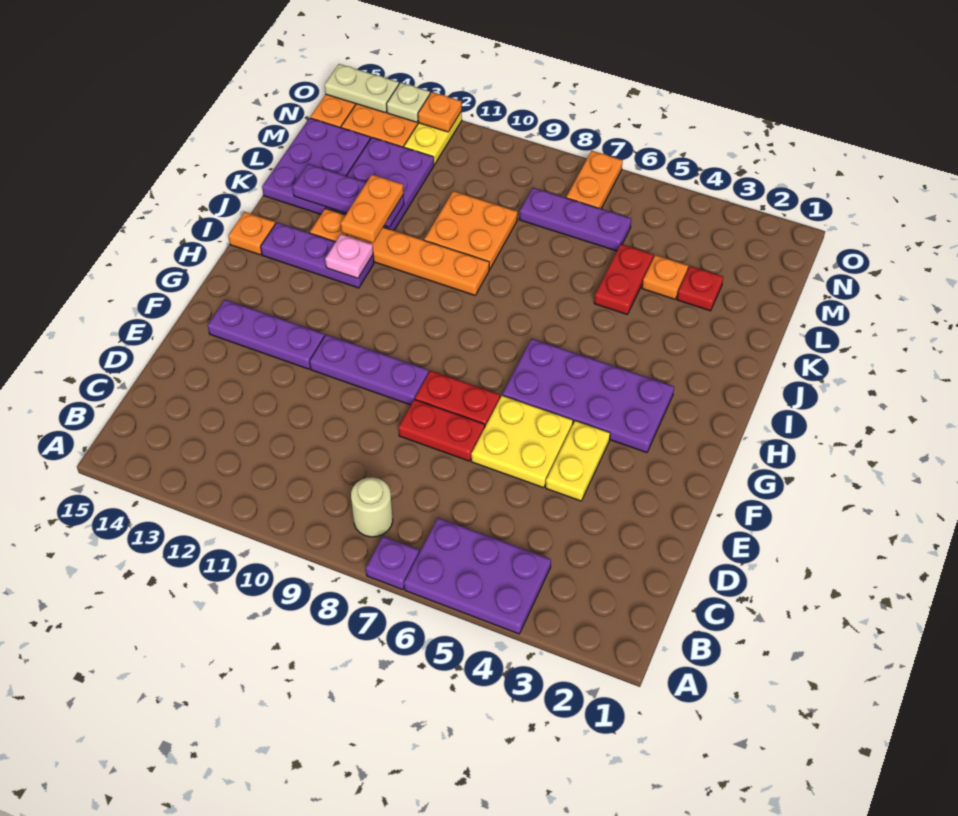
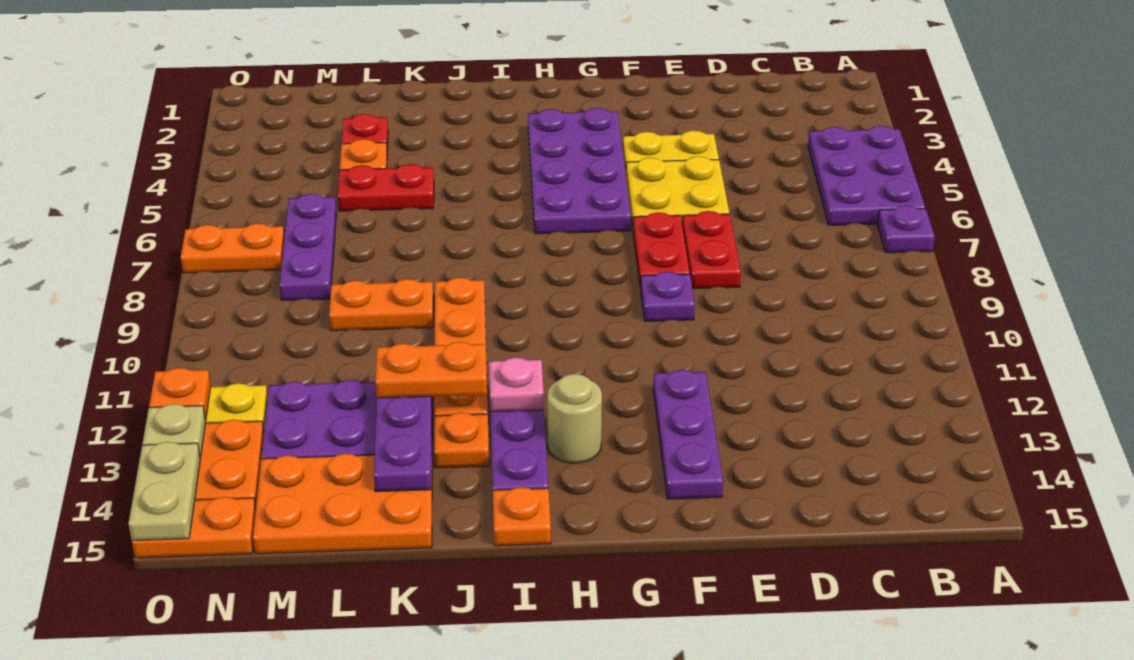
tan 1x1 round brick [351,477,393,537] -> tan 1x1 round brick moved to [547,374,602,463]
purple 1x3 plate [310,335,429,405] -> purple 1x1 plate [641,272,695,321]
orange 2x2 plate [424,191,517,270] -> orange 1x2 plate [329,279,433,331]
purple 2x3 plate [262,118,370,214] -> orange 2x3 plate [253,454,432,554]

